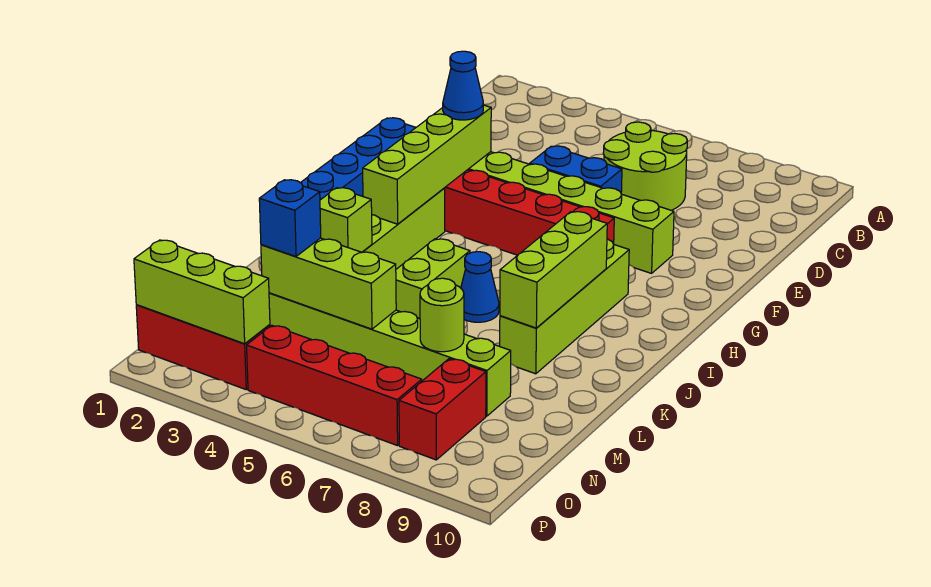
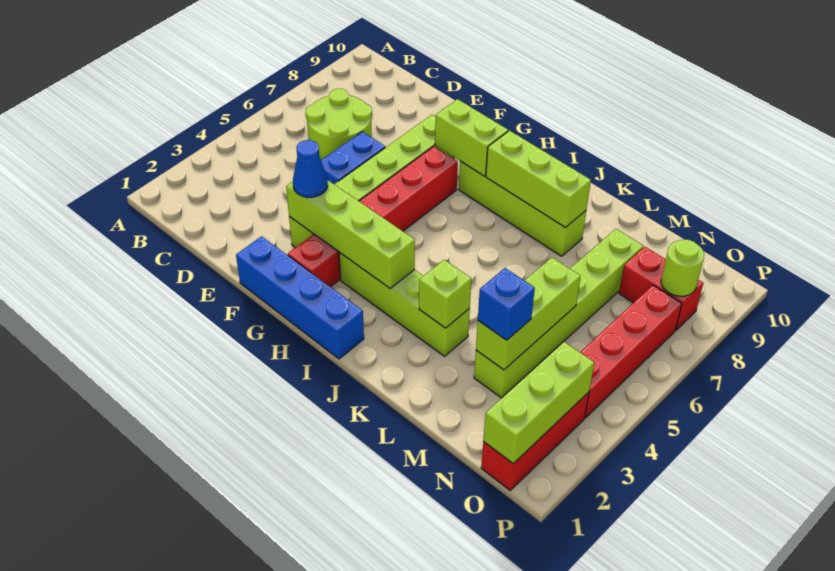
lime 1x2 brick [396,239,470,318] -> lime 1x2 brick moved to [435,99,508,176]
blue 1x1 cone [461,252,499,322] -> none
lime 1x1 round brick [420,278,464,352] -> lime 1x1 round brick moved to [661,240,704,296]

